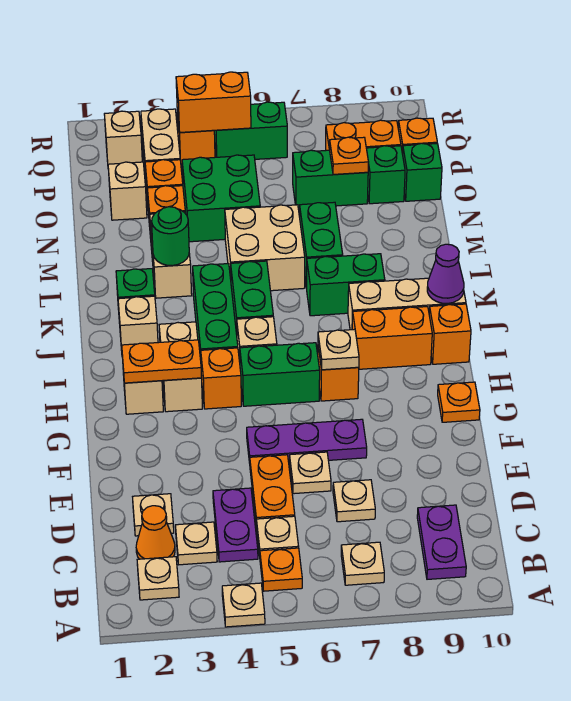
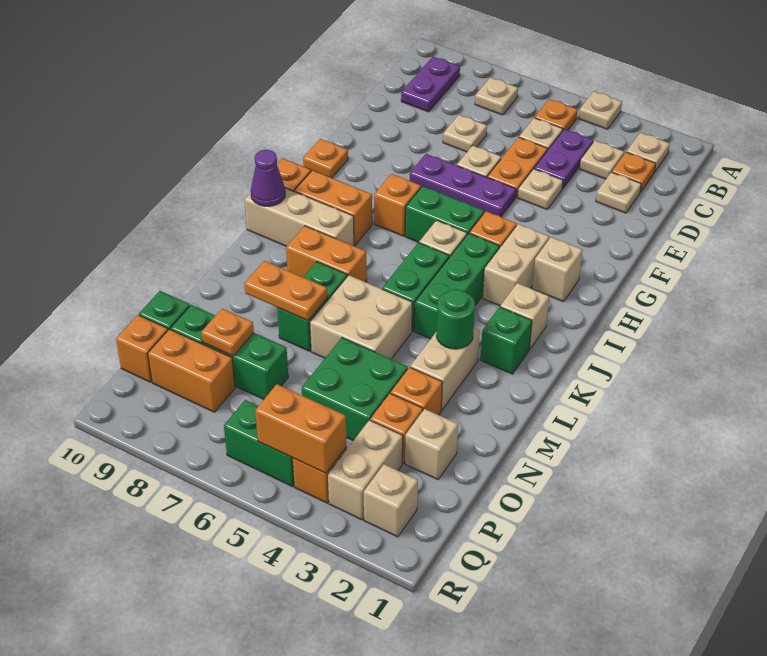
orange 1x1 cone [136,506,175,559] -> orange 1x1 plate [612,152,656,192]
orange 1x2 plate [122,340,202,383] -> orange 1x2 plate moved to [244,261,327,321]
tan 1x1 plate [318,329,359,370] -> tan 1x1 plate moved to [518,169,563,209]
green 1x2 brick [307,254,385,316] -> orange 1x2 brick [286,226,367,282]

